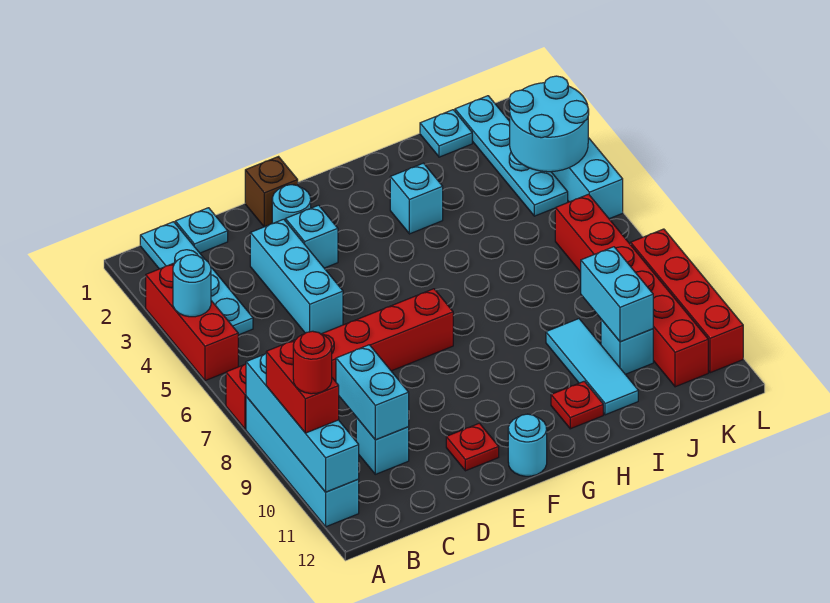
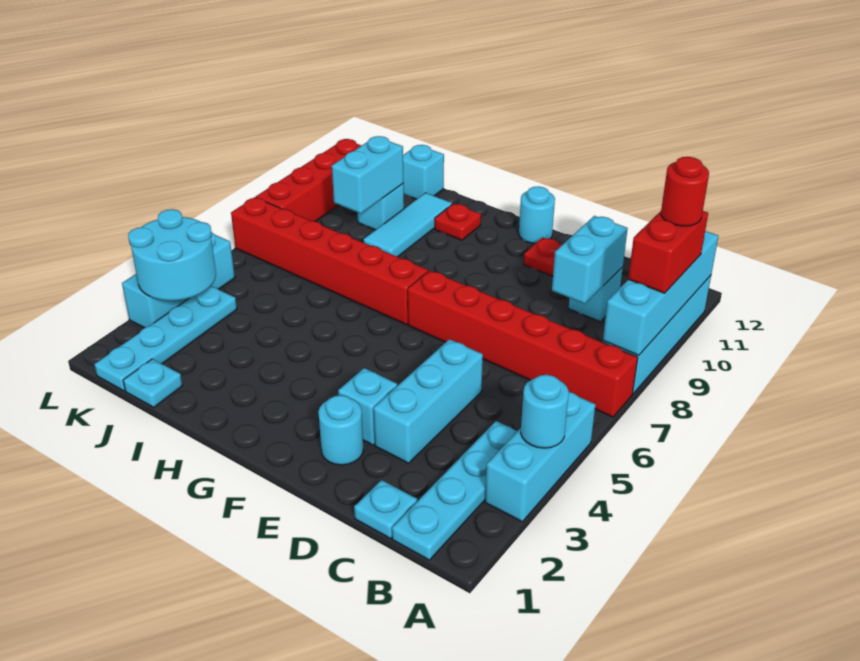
red 1x3 brick [146,263,238,381] -> cyan 1x3 brick [485,392,595,522]
brown 1x1 brick [245,157,298,227] -> none
cyan 1x1 brick [390,163,443,234] -> cyan 1x1 brick moved to [403,145,444,199]
red 1x6 brick [555,194,708,387] -> red 1x6 brick turned to [231,197,428,325]

